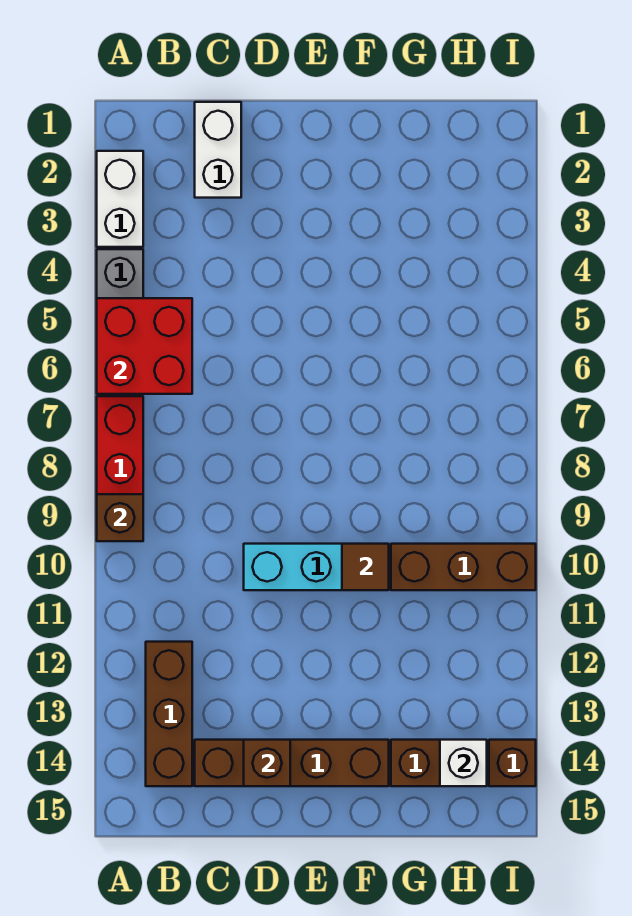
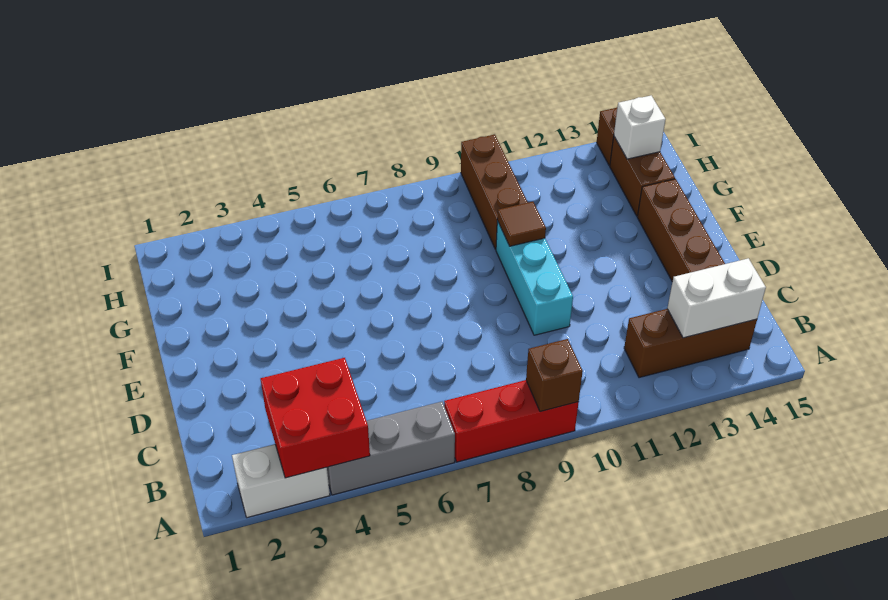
red 2x2 brick [97,298,192,394] -> red 2x2 brick moved to [261,358,370,478]
white 1x2 brick [195,102,241,198] -> white 1x2 brick moved to [667,258,766,338]
brown 1x1 brick [244,740,290,786] -> none

